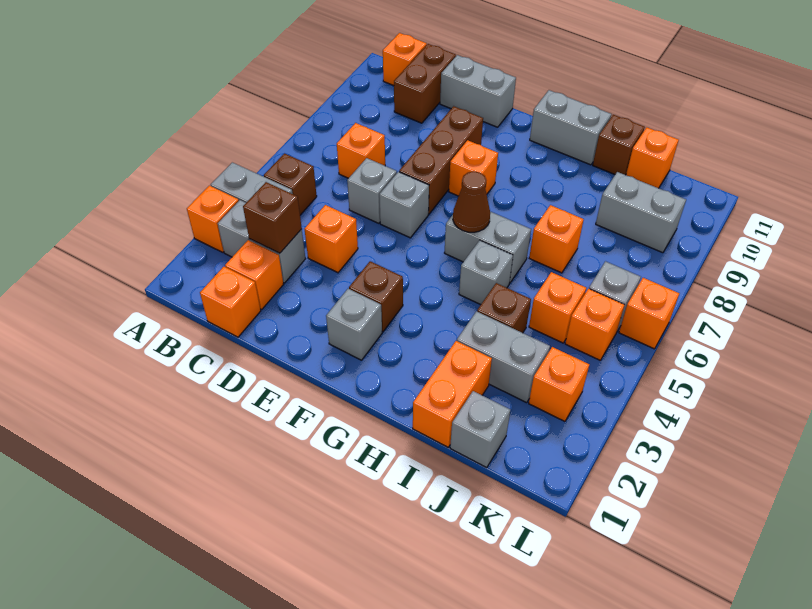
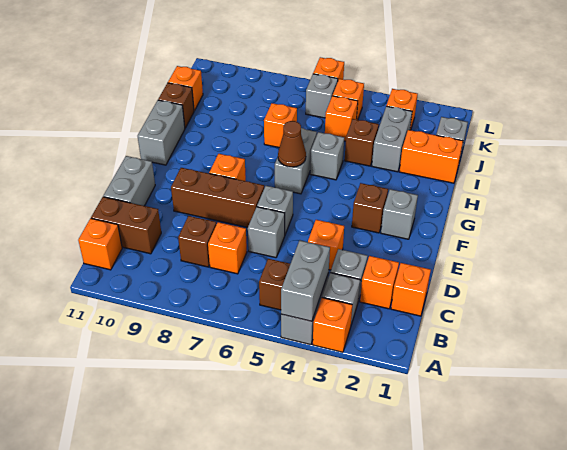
brown 1x1 brick [243,182,302,253] -> brown 1x1 brick moved to [178,216,216,267]
grey 1x2 brick [596,172,686,253] -> grey 1x2 brick moved to [281,240,330,321]

